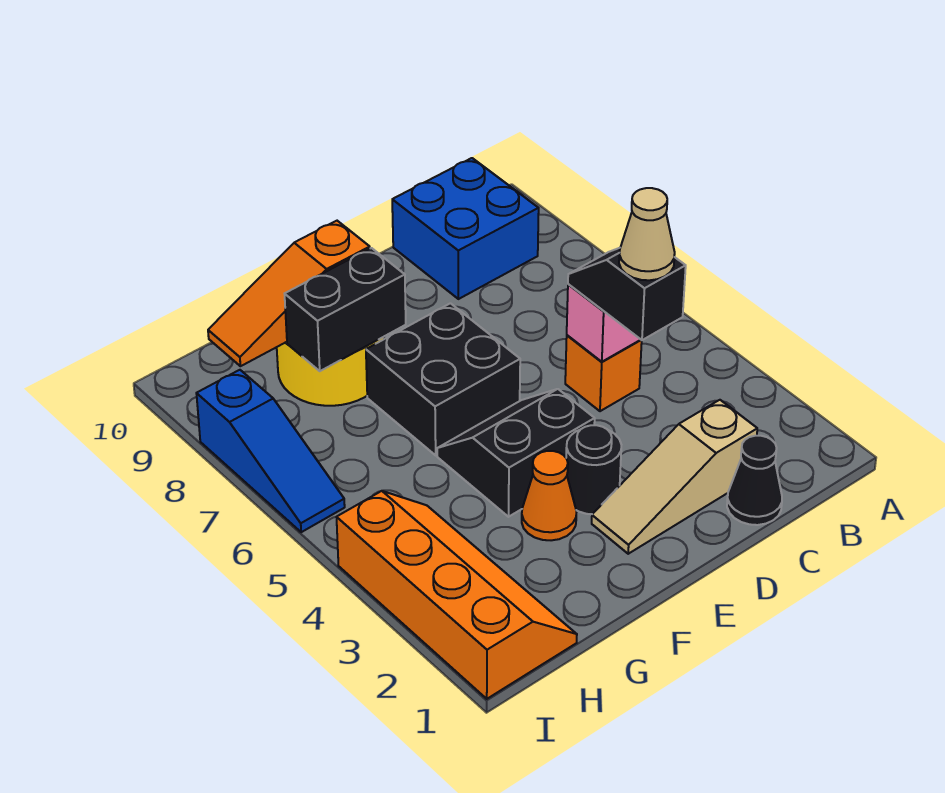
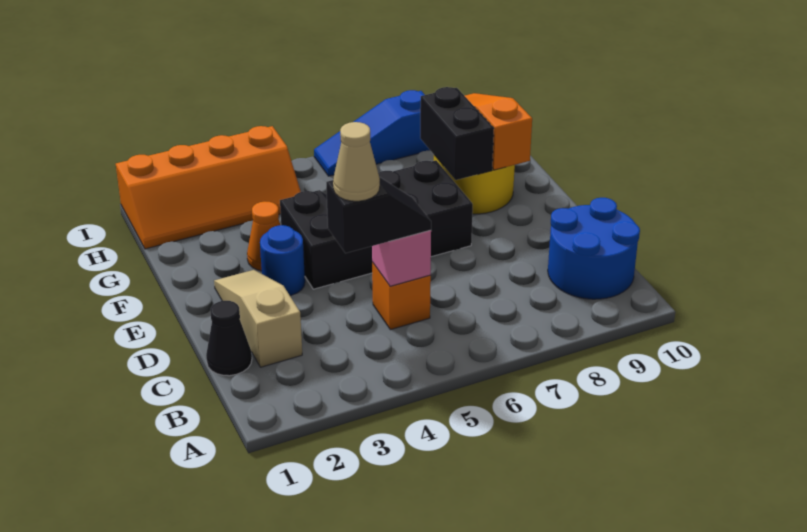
blue 2x2 brick [392,158,539,299] -> blue 2x2 round brick [548,198,640,299]
black 1x1 round brick [566,425,621,514] -> blue 1x1 round brick [260,225,305,296]

